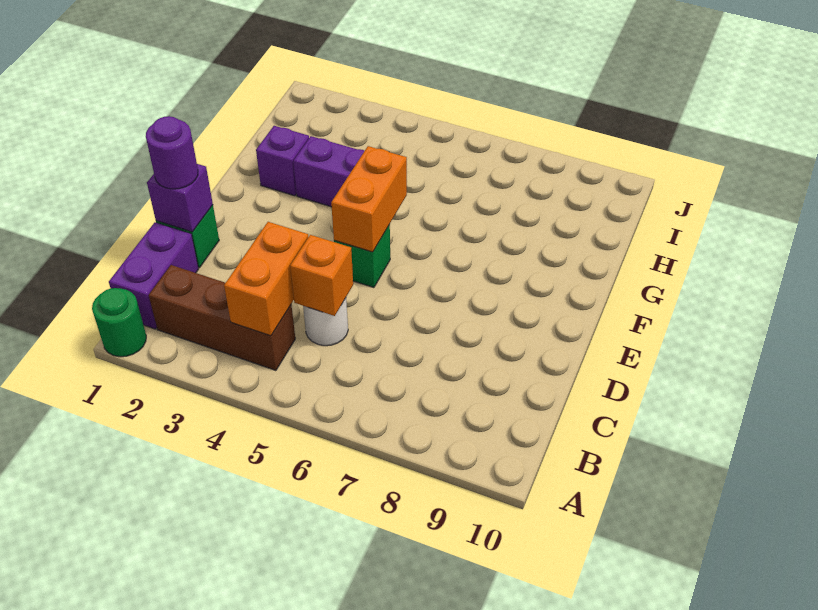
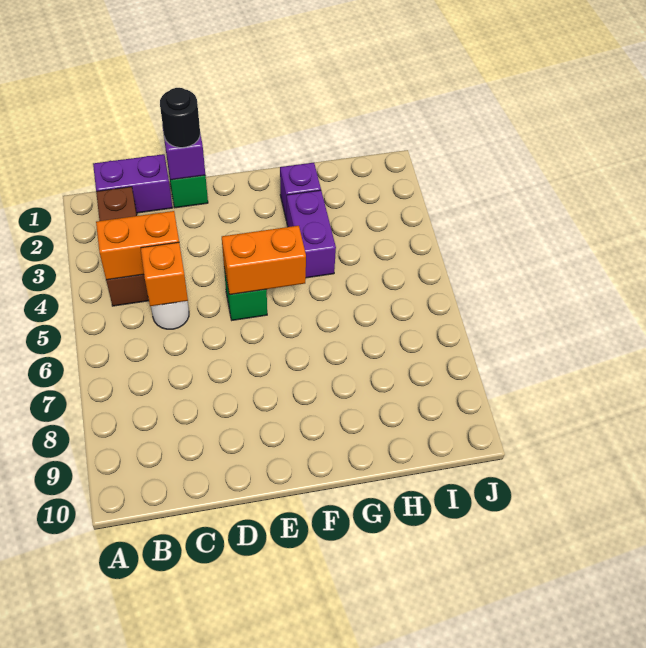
green 1x1 round brick [92,288,146,357] -> none
purple 1x1 round brick [146,116,198,189] -> black 1x1 round brick [160,88,200,148]

